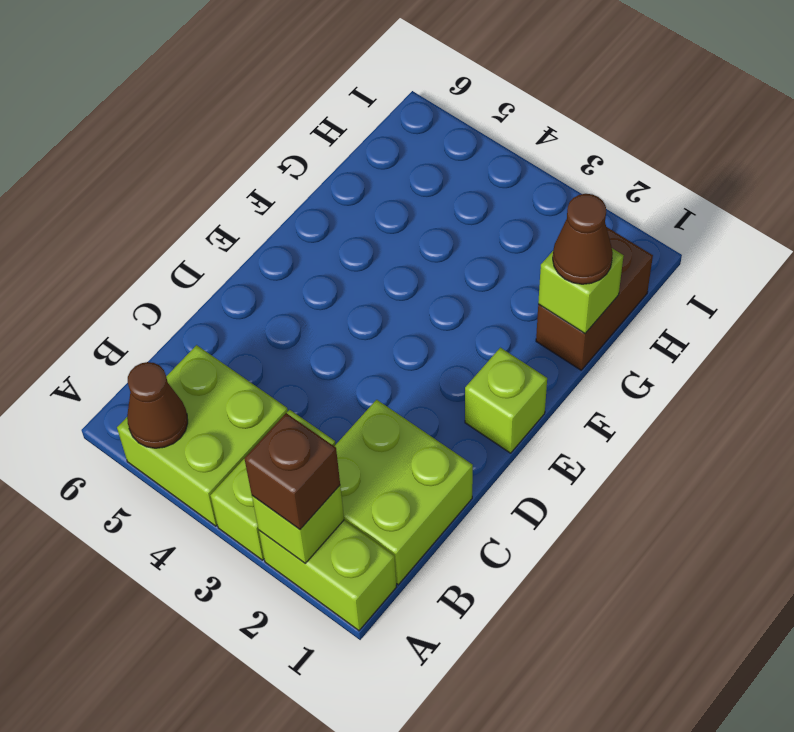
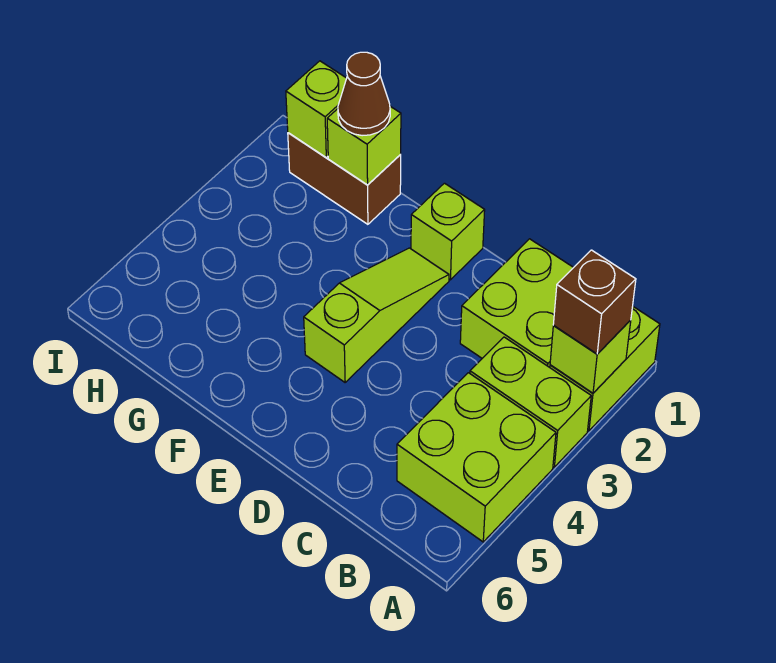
brown 1x1 cone [127,362,188,448] -> none
none -> lime 1x3 slope [304,248,449,382]
none -> lime 1x1 brick [286,61,347,157]

